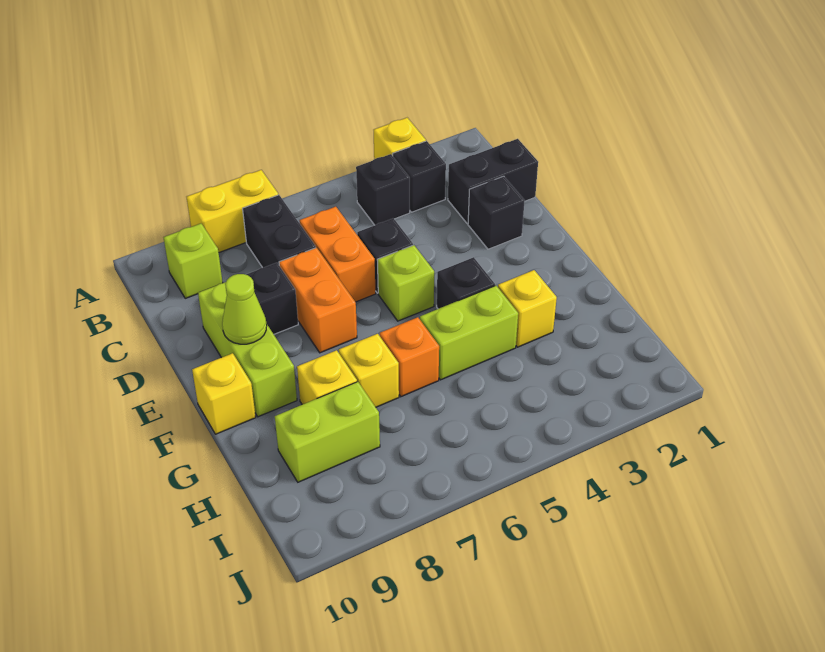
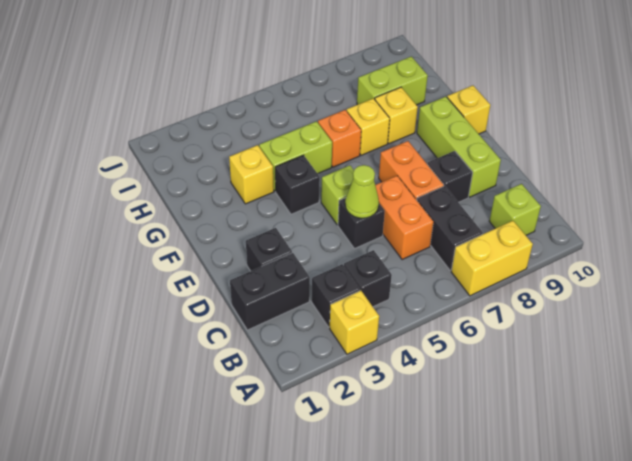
lime 1x1 cone [222,274,267,344] -> lime 1x1 cone moved to [345,165,379,218]

